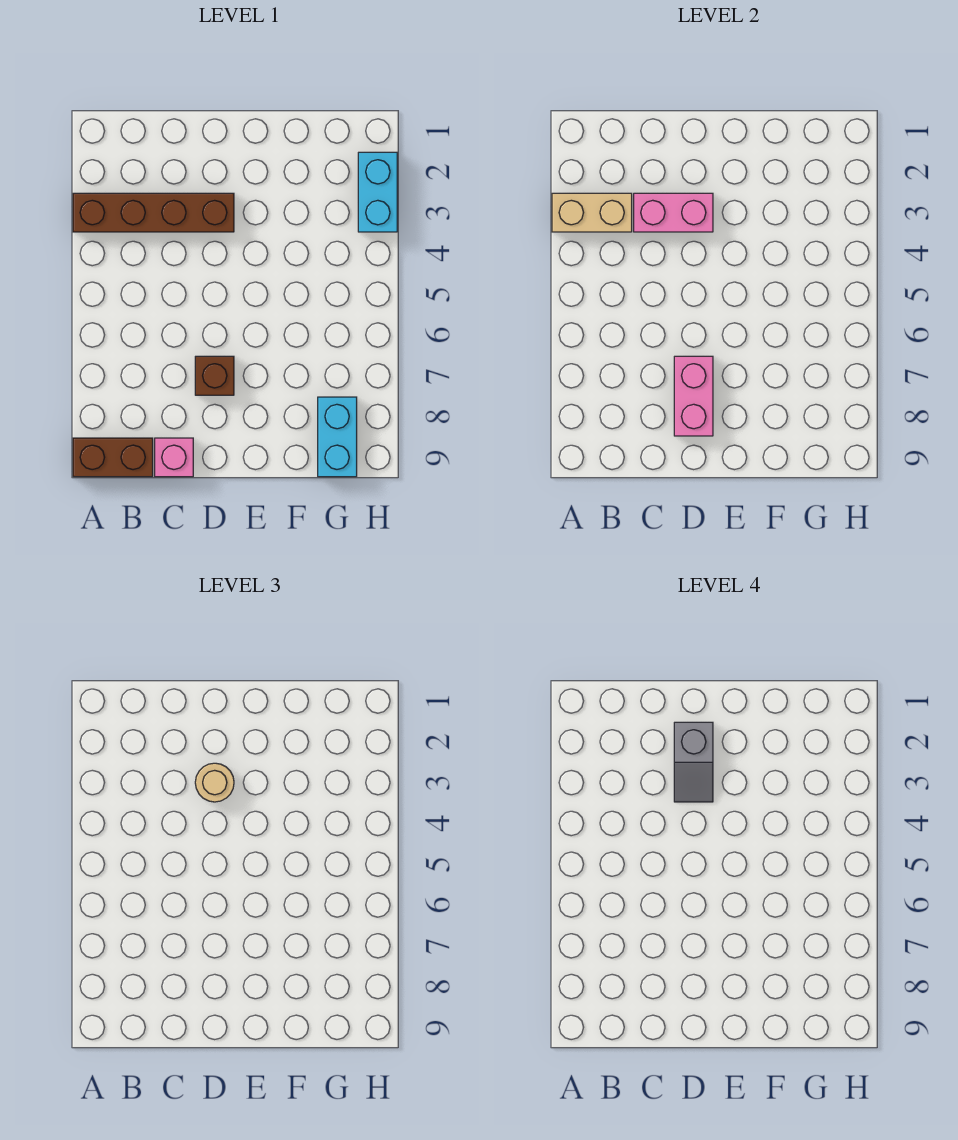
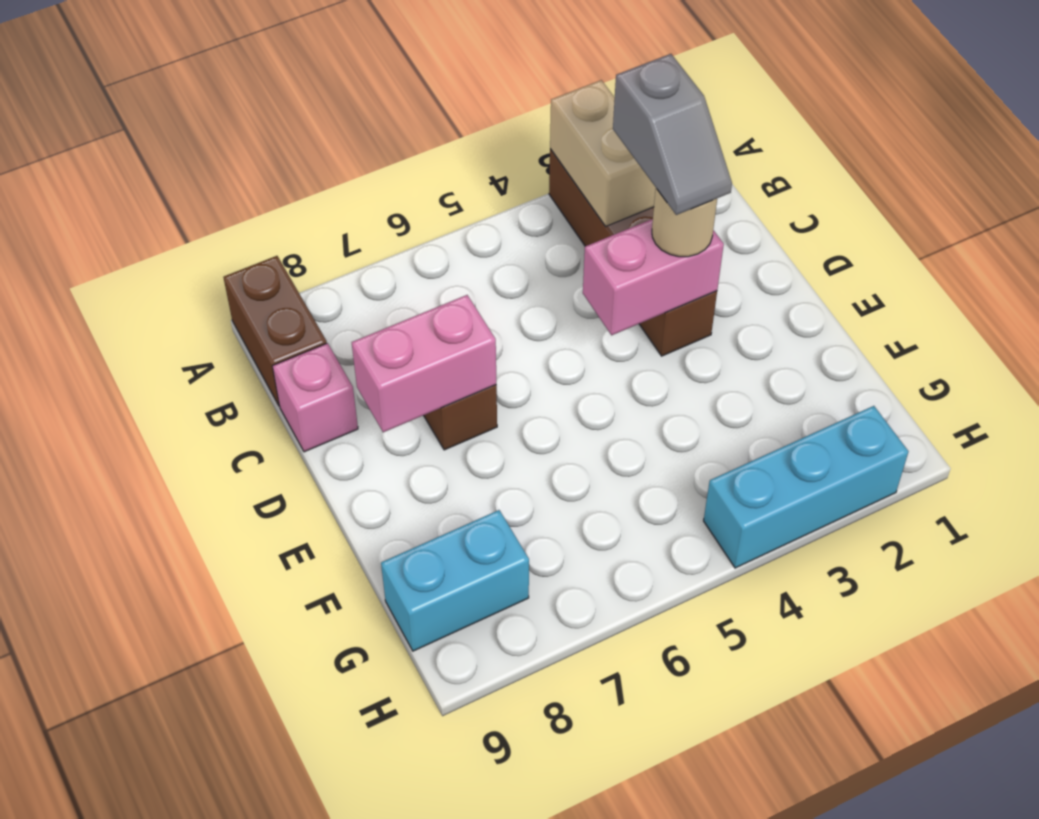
pink 1x2 brick [634,193,713,232] -> pink 1x2 brick turned to [583,219,724,335]
grey 1x2 slope [674,722,713,802] -> grey 1x2 slope turned to [613,54,732,215]
cyan 1x2 brick [358,152,397,232] -> cyan 1x3 brick [704,406,908,568]

